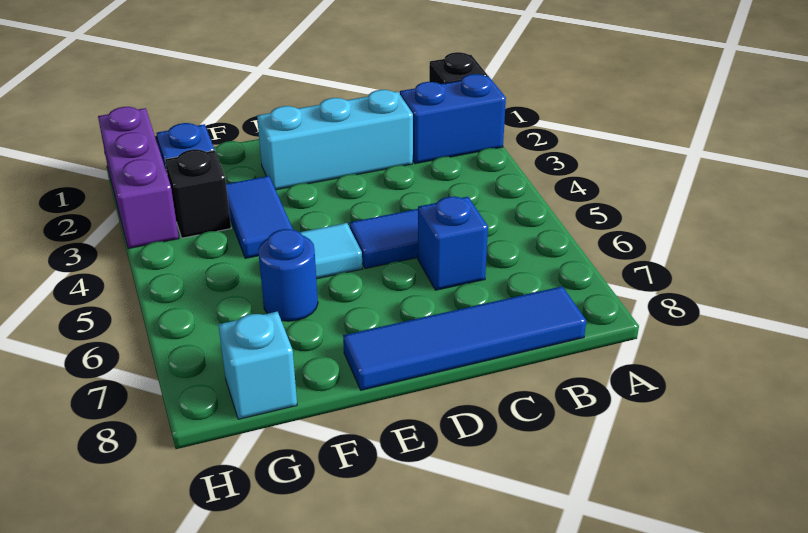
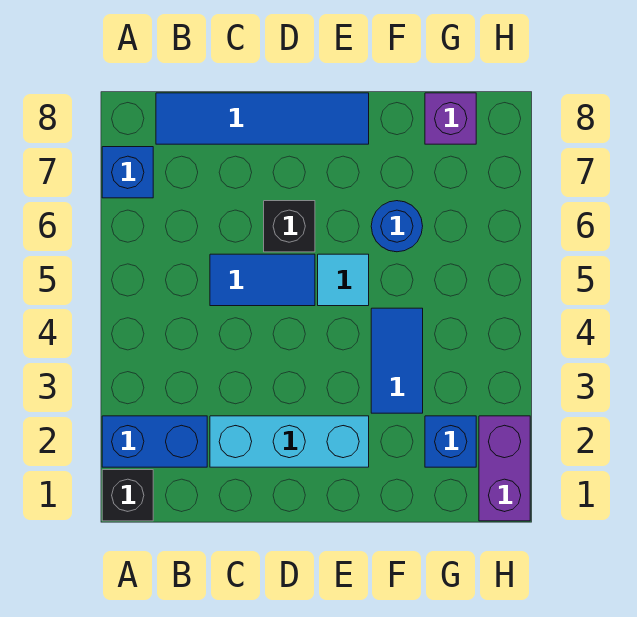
blue 1x1 brick [418,197,488,290] -> blue 1x1 brick moved to [102,147,153,198]
black 1x1 brick [165,149,231,238] -> black 1x1 brick moved to [264,201,315,252]
cyan 1x1 brick [218,312,297,419] -> purple 1x1 brick [425,93,476,144]
purple 1x3 brick [98,107,179,249] -> purple 1x2 brick [479,416,530,521]

